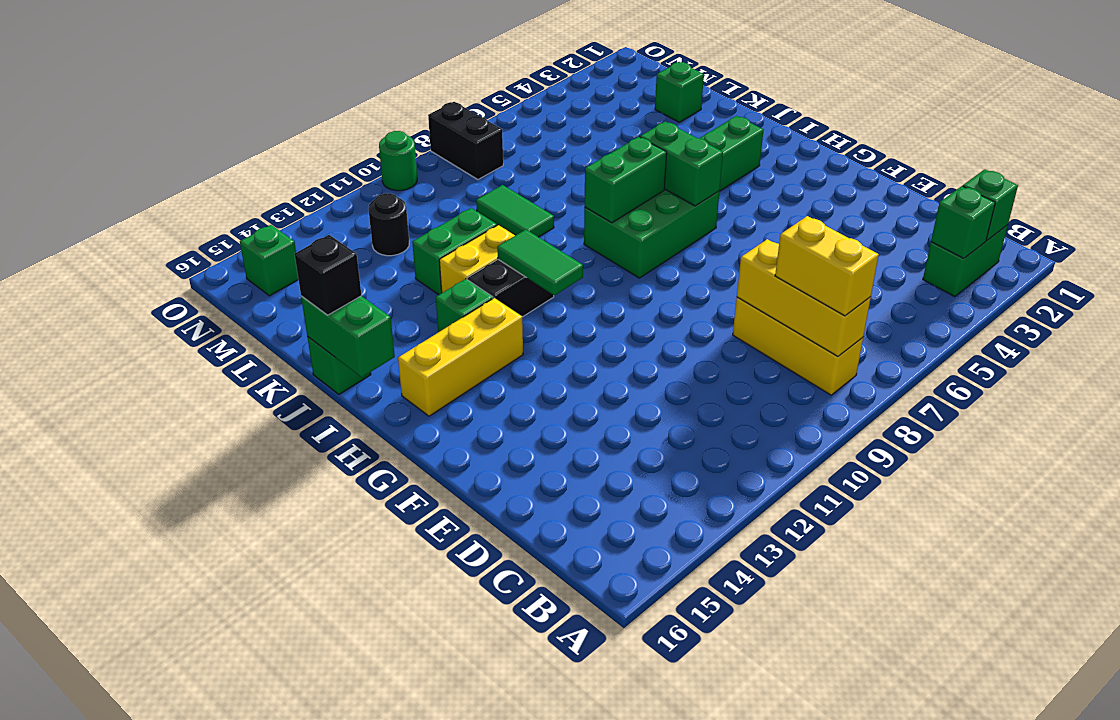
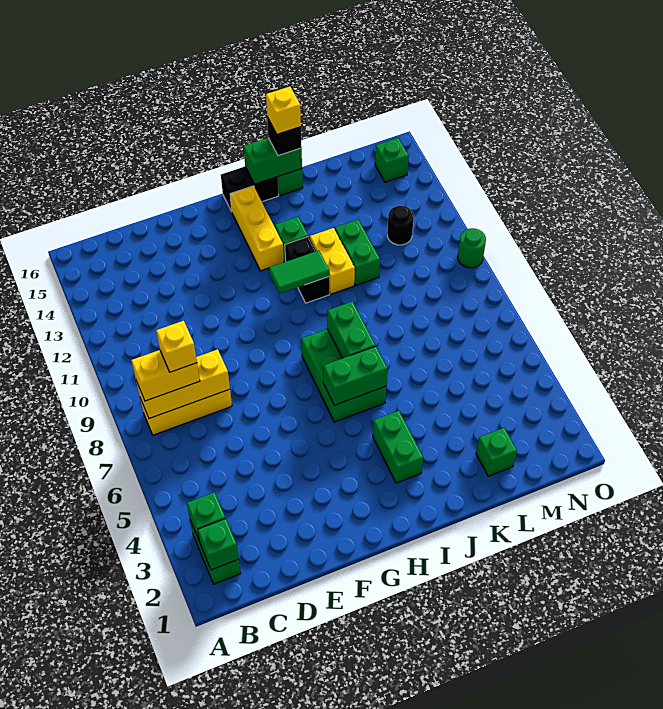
none -> yellow 1x1 brick [156,321,197,372]
none -> yellow 1x1 brick [266,87,301,134]
green 1x2 tile [476,185,554,237] -> none
black 1x2 brick [428,102,503,180] -> black 1x2 brick moved to [221,167,279,212]

